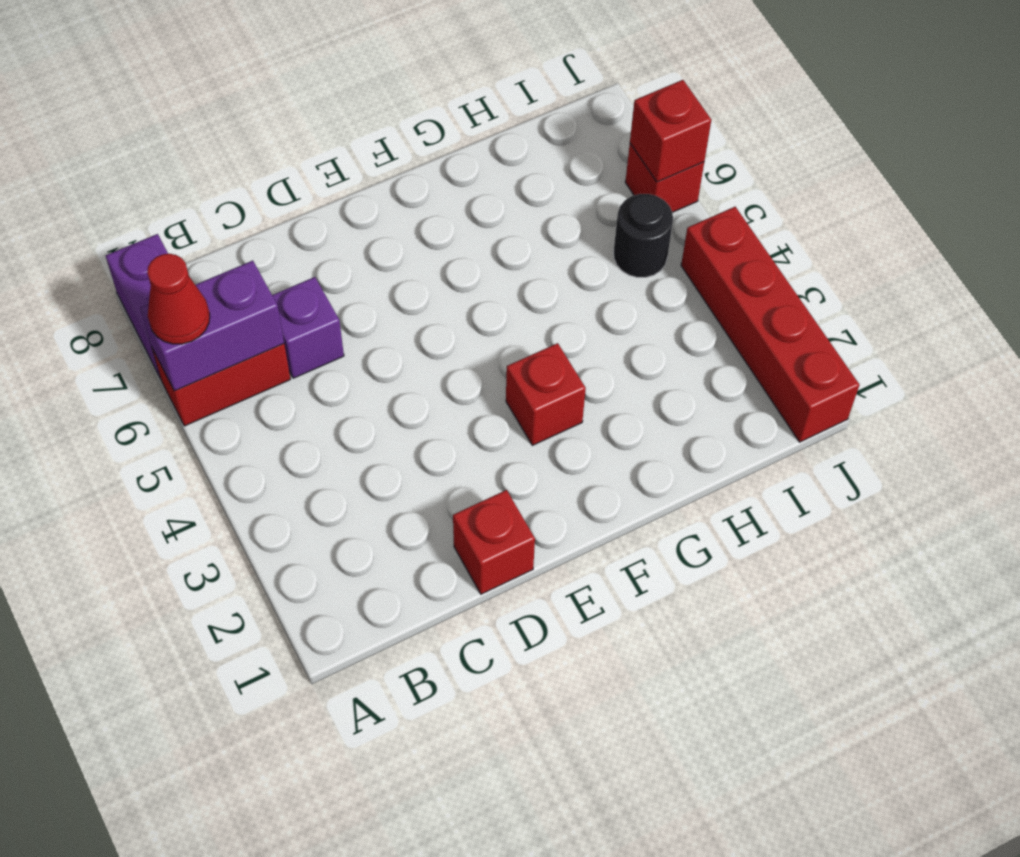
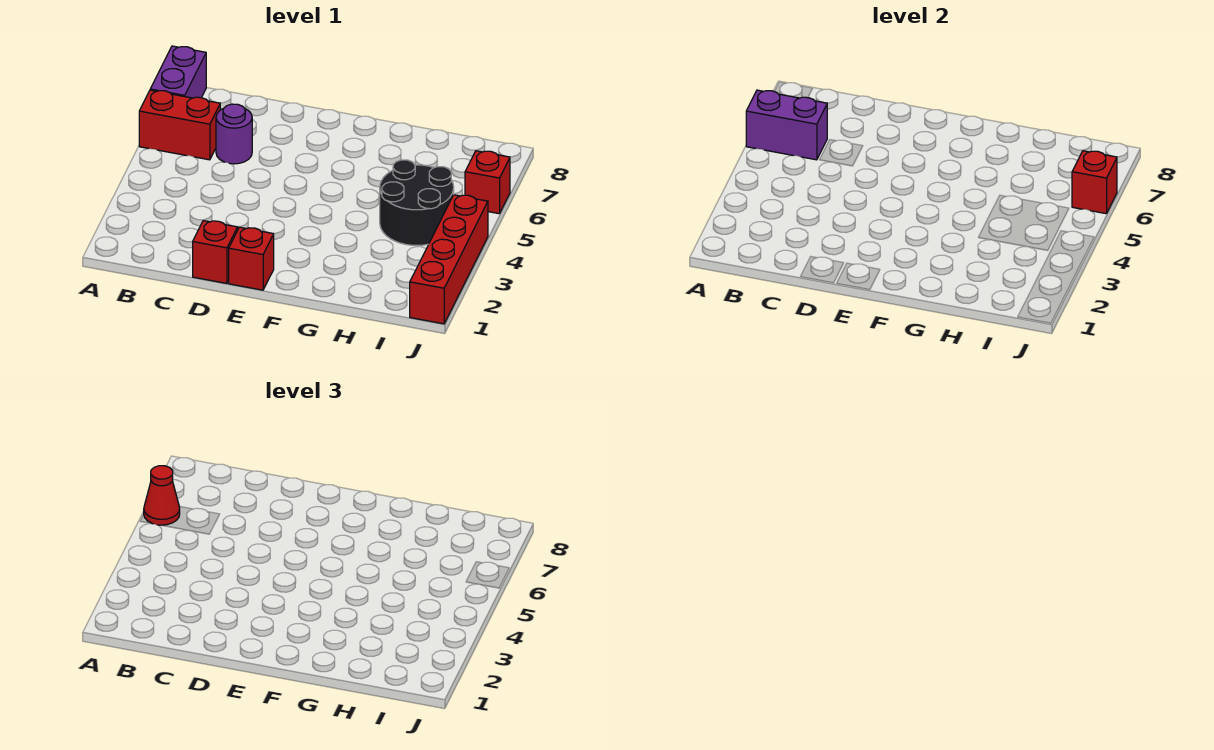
purple 1x1 brick [272,277,344,378] -> purple 1x1 round brick [216,104,252,164]
red 1x1 brick [506,343,586,445] -> red 1x1 brick moved to [229,227,274,290]
black 1x1 round brick [614,194,673,277] -> black 2x2 round brick [380,160,454,246]

